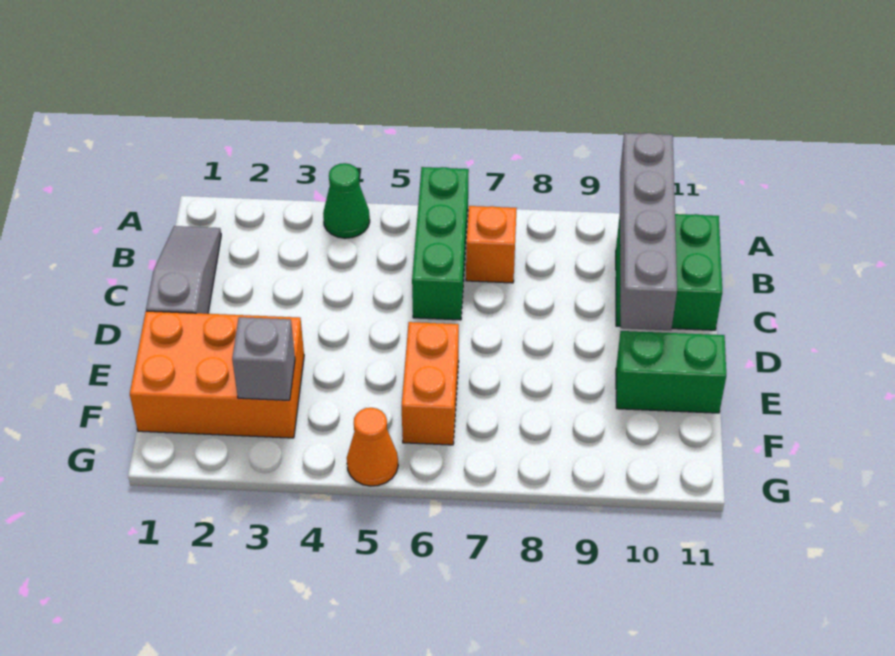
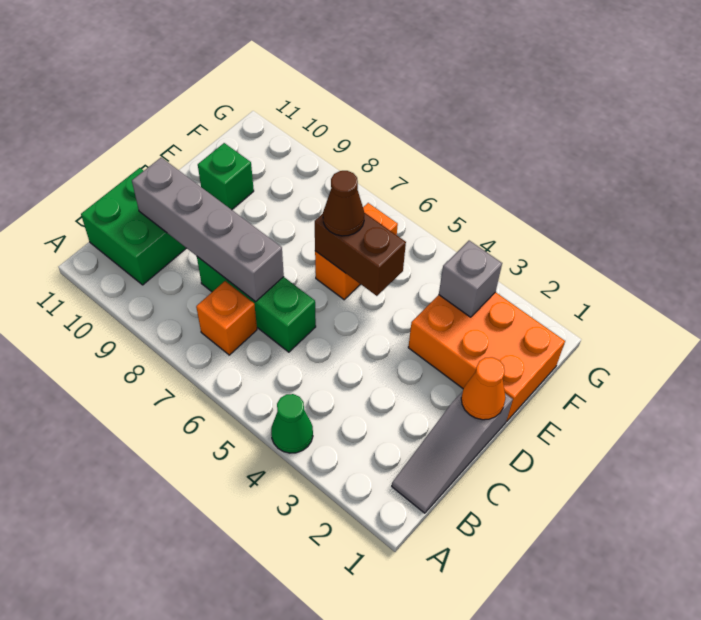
green 1x3 brick [412,167,469,320] -> green 1x3 brick turned to [197,257,316,352]
grey 1x4 brick [620,133,677,330] -> grey 1x4 brick turned to [132,158,284,302]
none -> brown 1x2 brick [315,213,406,296]
none -> brown 1x1 cone [323,171,364,236]
green 1x2 brick [616,331,726,413] -> green 1x1 brick [198,143,254,210]
orange 1x1 cone [347,408,398,486] -> orange 1x1 cone moved to [461,357,506,420]

